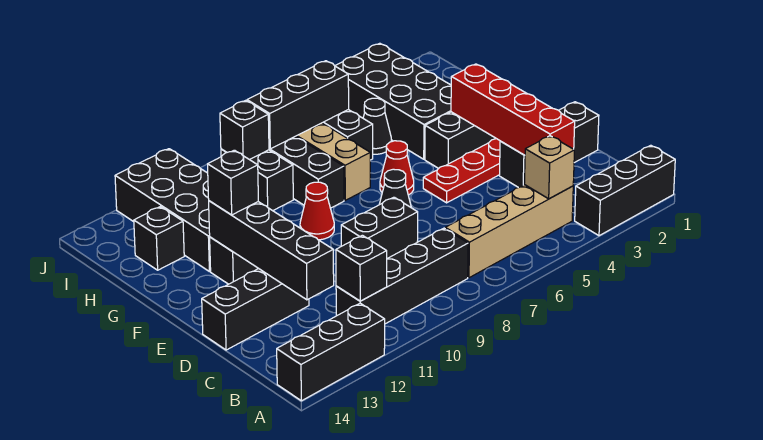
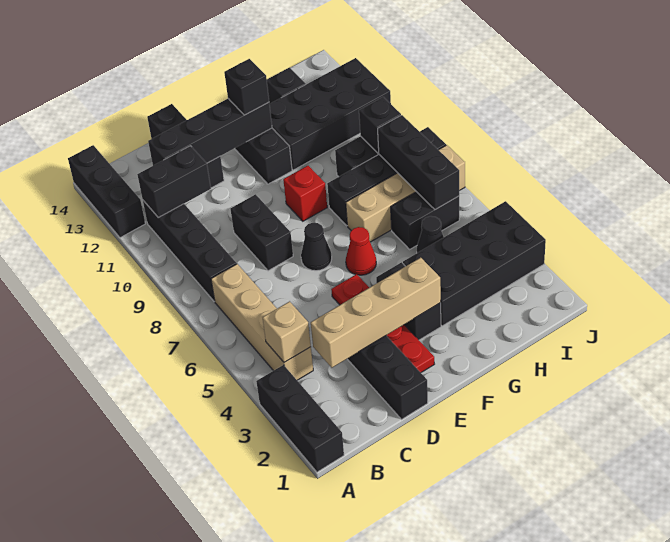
black 1x1 brick [336,235,387,301] -> black 1x2 brick [137,146,211,218]
red 1x4 brick [451,64,575,155] -> tan 1x4 brick [311,258,441,368]
red 1x1 cone [300,182,334,240] -> red 1x1 brick [283,166,327,221]

